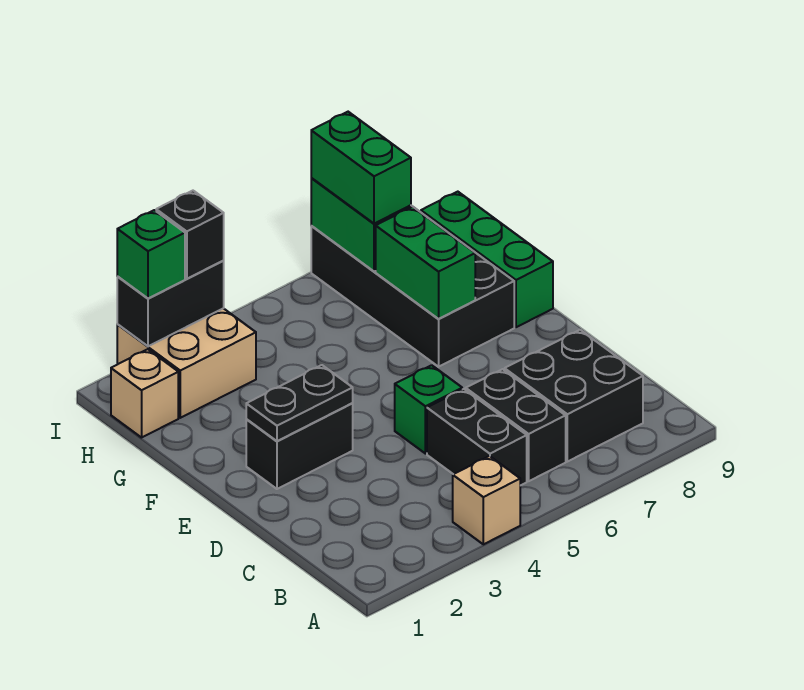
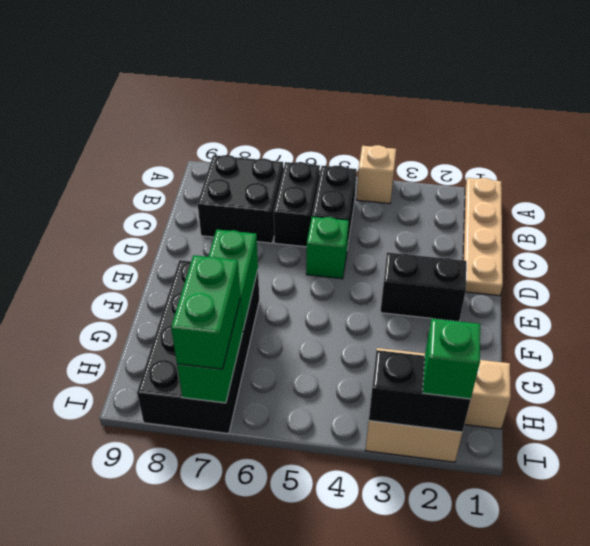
none -> tan 1x4 plate [463,178,503,296]
black 1x2 plate [246,365,353,441] -> none
green 1x3 brick [421,192,553,327] -> none
black 1x1 brick [156,191,224,279] -> none

